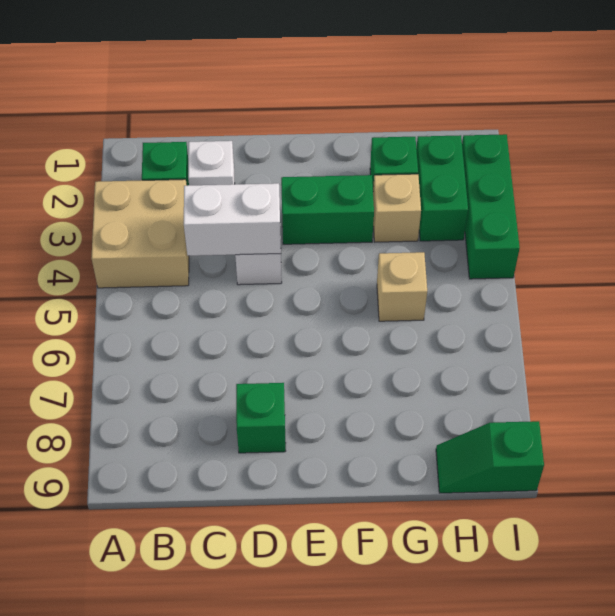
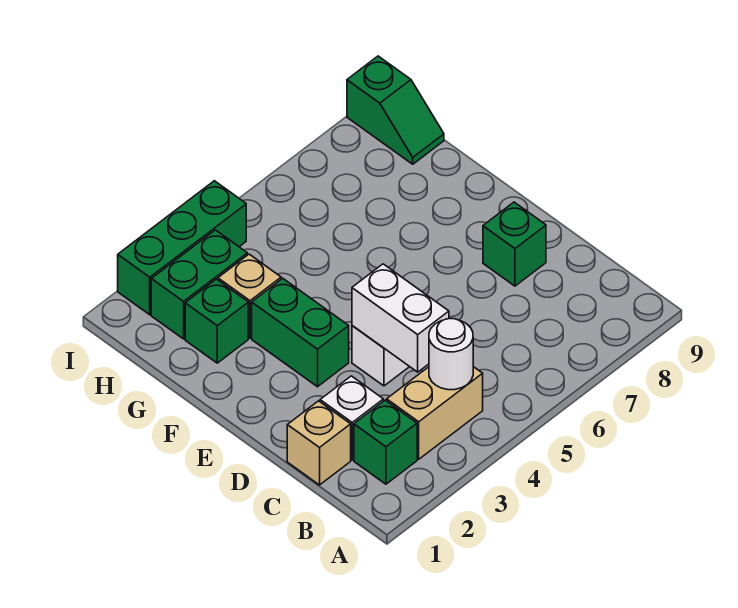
tan 2x2 brick [91,179,189,288] -> tan 1x2 brick [387,367,483,459]
none -> white 1x1 round brick [429,319,473,390]
tan 1x1 brick [377,252,427,321] -> tan 1x1 brick moved to [287,401,351,485]

